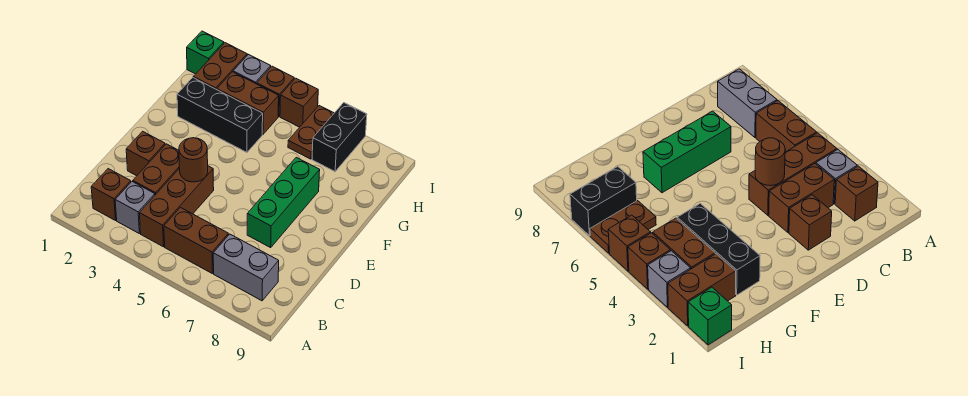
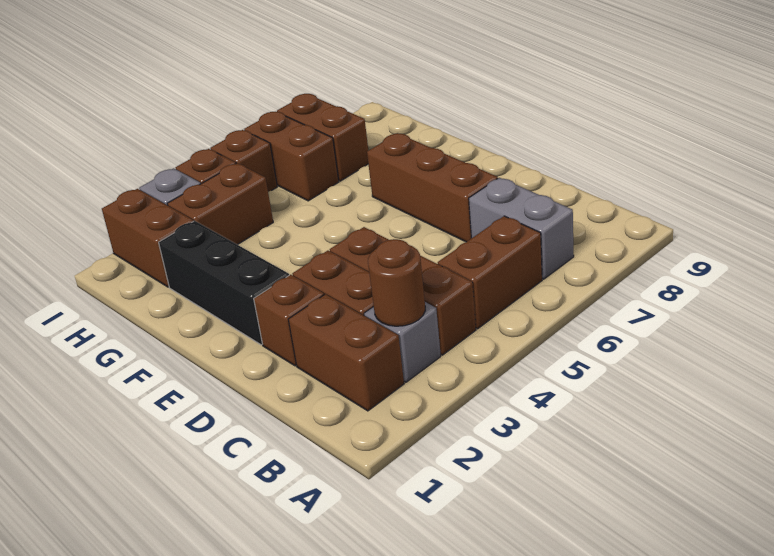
brown 1x1 brick [91,169,131,220] -> brown 1x2 brick [288,294,404,411]
grey 1x2 brick [213,234,279,301] -> grey 1x2 brick turned to [469,178,574,279]
brown 1x1 round brick [179,138,208,182] -> brown 1x1 round brick moved to [368,239,425,326]
green 1x3 brick [247,157,320,248] -> brown 1x3 brick [367,133,498,242]
black 1x3 brick [177,78,263,152] -> black 1x3 brick turned to [159,221,289,345]
brown 1x2 plate [288,106,334,159] -> brown 1x2 brick [244,112,339,201]
black 1x2 brick [312,103,367,172] -> brown 1x2 brick [277,94,368,181]
green 1x1 brick [187,31,224,74] -> none

